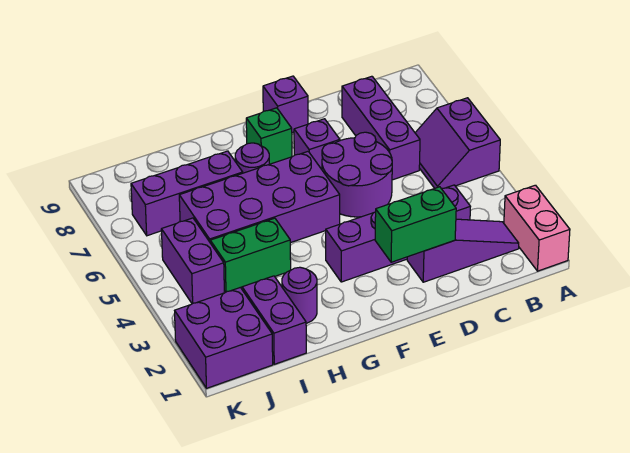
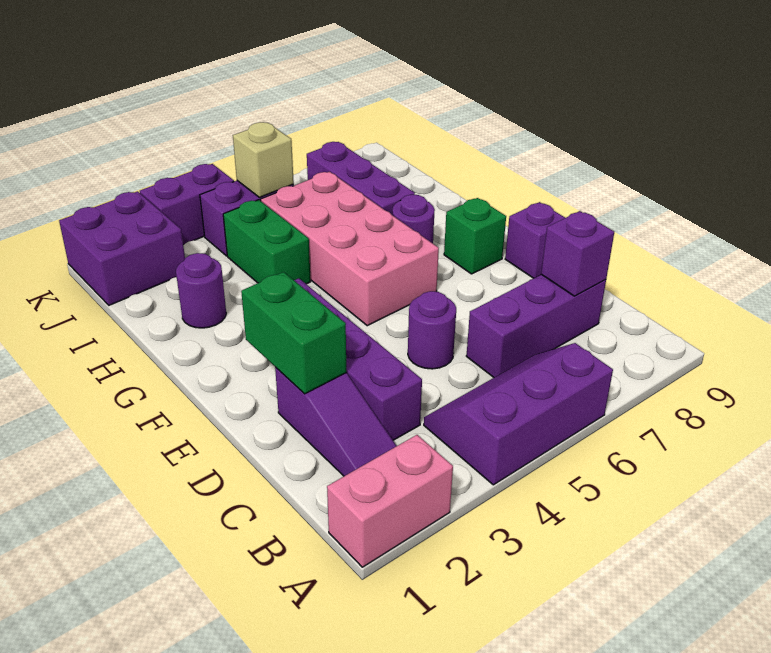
purple 2x2 slope [415,98,500,189] -> purple 2x3 slope [424,343,613,485]
purple 2x2 round brick [322,132,392,217] -> purple 1x1 round brick [408,291,456,369]
purple 1x1 brick [294,119,340,169] -> purple 1x1 brick moved to [541,211,614,296]
purple 2x4 brick [179,152,340,243] -> pink 2x4 brick [261,172,439,326]
purple 1x2 brick [242,276,306,364] -> purple 1x2 brick moved to [140,164,234,245]
none -> tan 1x1 brick [233,122,294,197]

